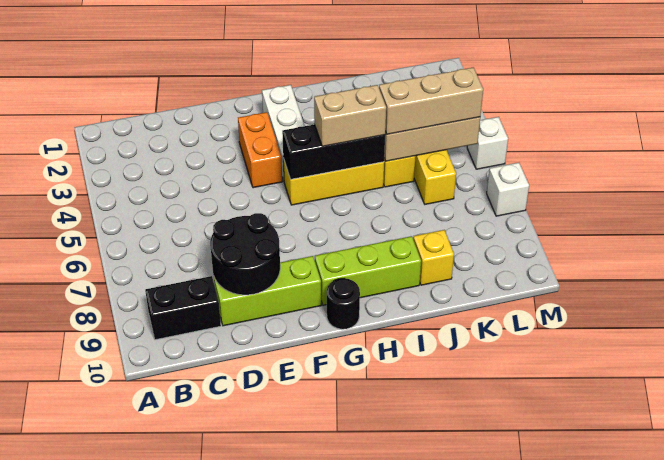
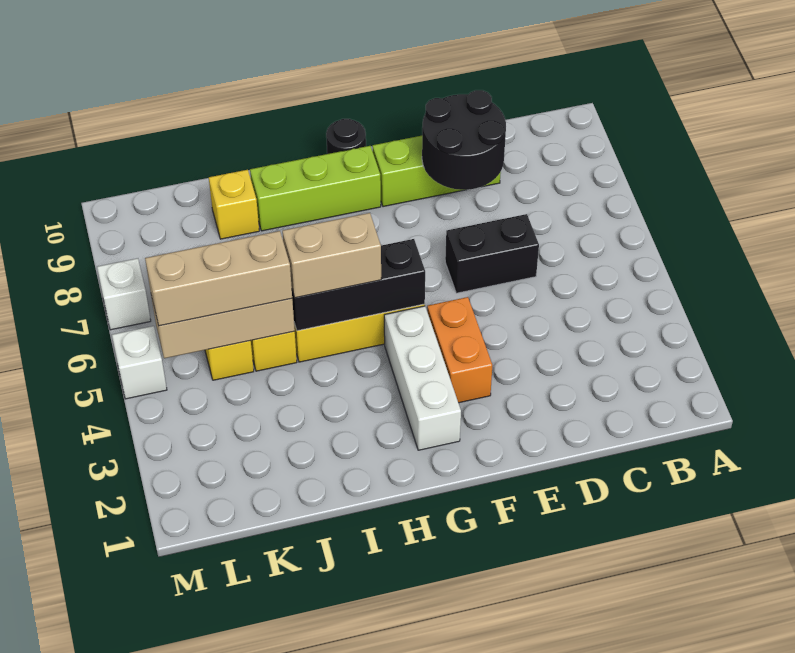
black 1x2 brick [145,276,221,340] -> black 1x2 brick moved to [445,214,539,293]

